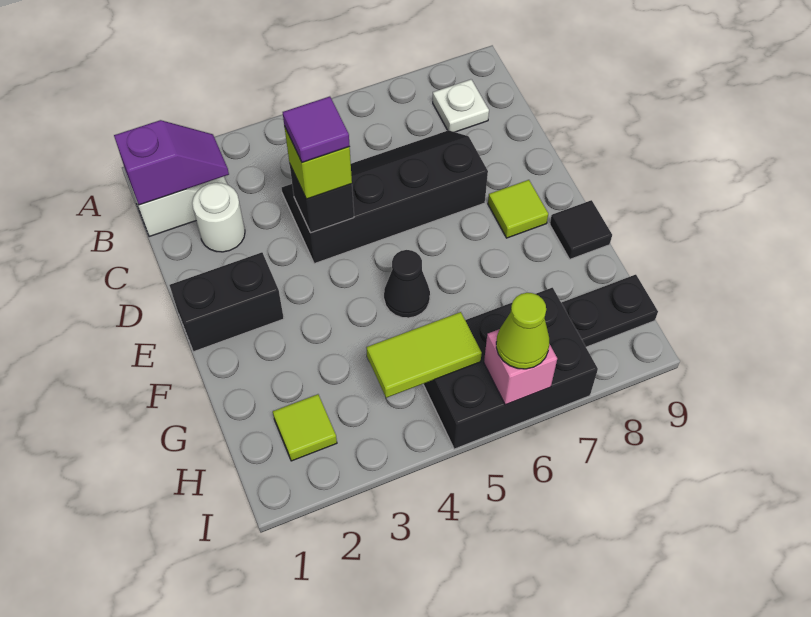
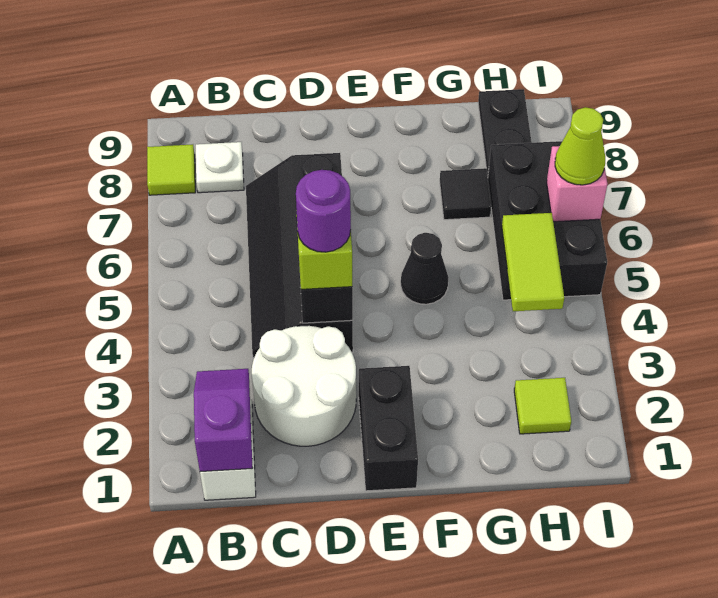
white 1x1 round brick [192,183,245,252] -> white 2x2 round brick [252,326,356,446]
purple 1x1 tile [283,96,350,163] -> purple 1x1 round brick [296,170,351,252]
lime 1x1 tile [488,180,548,238] -> lime 1x1 tile moved to [147,144,195,195]
black 1x1 tile [550,200,612,259] -> black 1x1 tile moved to [440,168,491,220]

